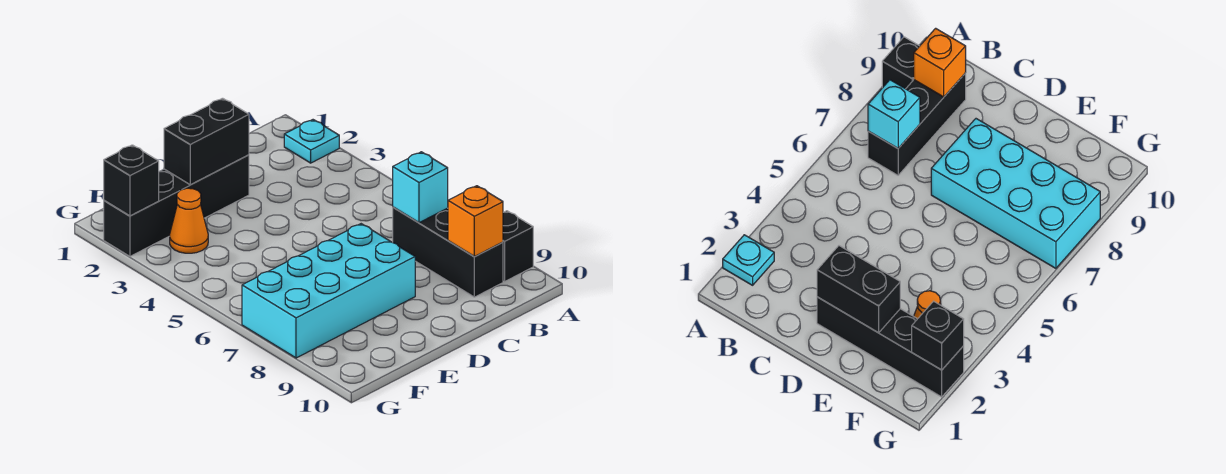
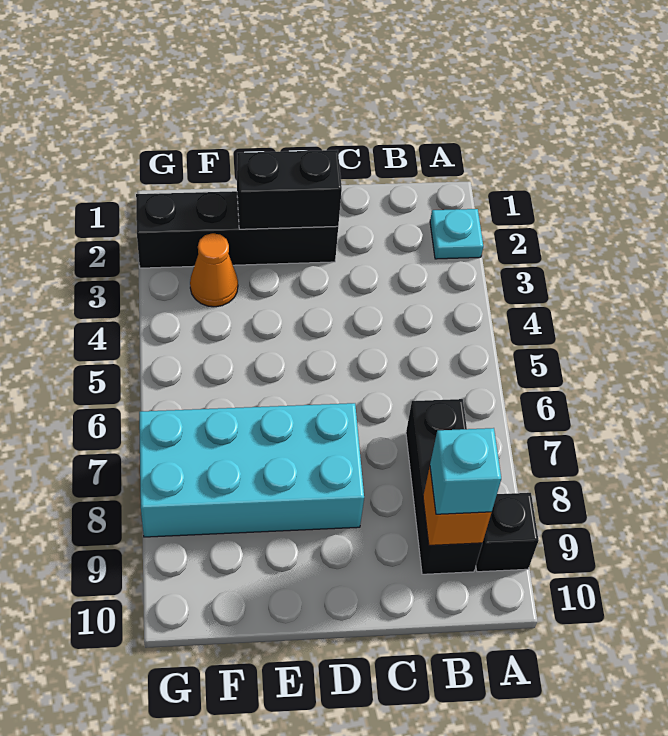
cyan 1x1 brick [393,152,448,223] -> cyan 1x1 brick moved to [430,428,501,514]
black 1x1 brick [104,145,159,216] -> none

